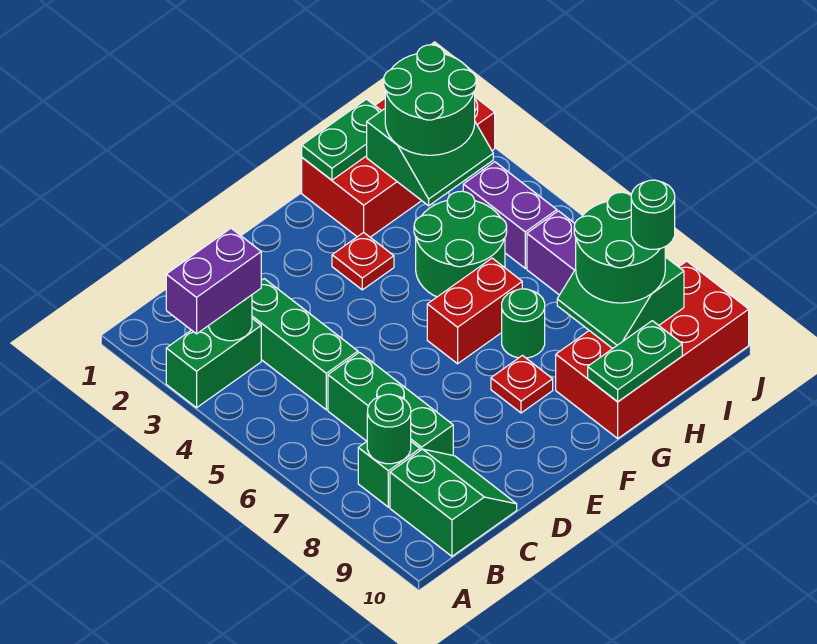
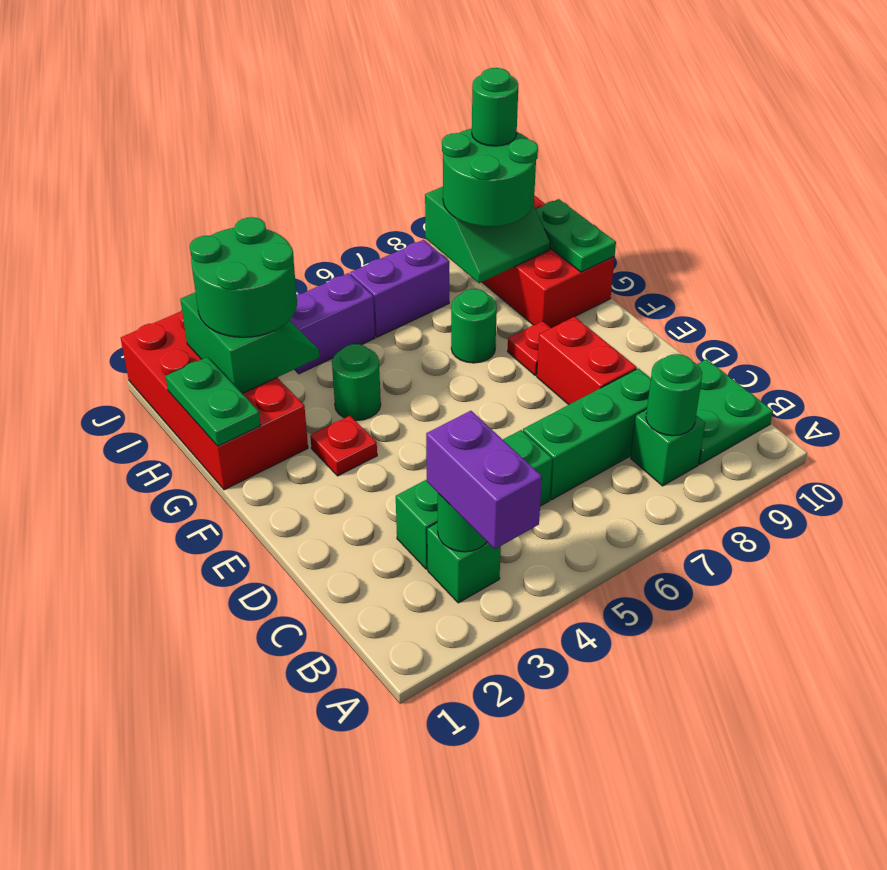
green 1x2 brick [166,319,261,408] -> green 1x1 brick [427,523,501,603]
green 2x2 slope [390,449,517,556] -> green 2x2 plate [696,359,773,464]
red 1x2 brick [427,258,522,364] -> red 1x2 brick moved to [537,317,637,405]
green 2x2 round brick [414,191,507,297] -> green 1x1 round brick [332,344,381,421]

